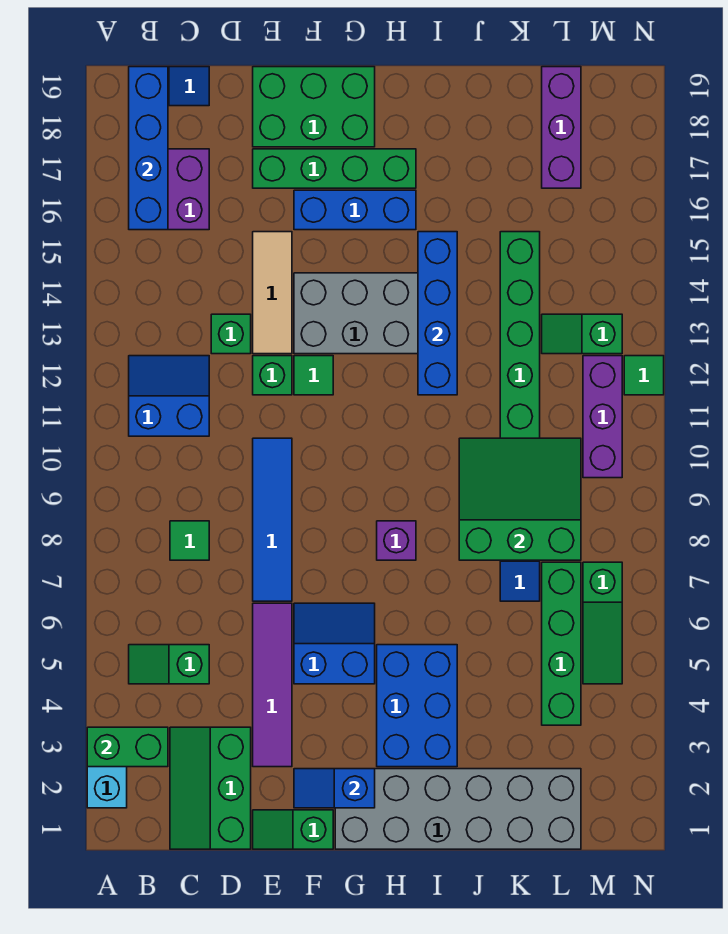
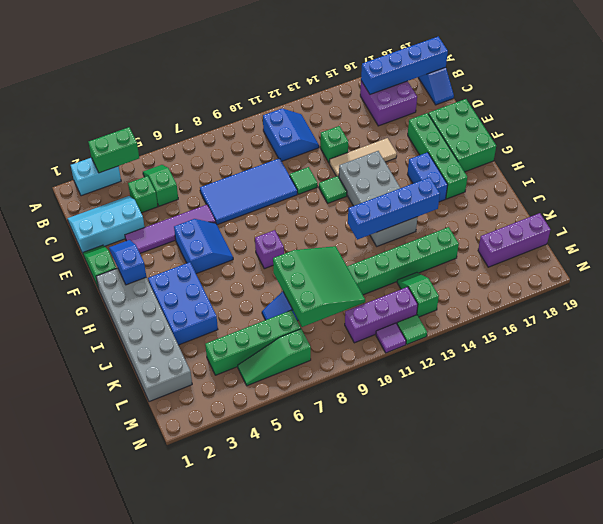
green 1x2 brick [87,727,168,767] -> green 1x2 brick turned to [89,127,139,173]
green 2x3 slope [170,727,251,849] -> cyan 2x3 slope [68,196,145,253]
green 1x1 tile [170,521,209,560] -> green 1x1 tile moved to [290,167,317,194]
blue 1x4 tile [253,438,292,601] -> blue 2x4 tile [200,158,297,225]
green 1x1 brick [253,356,292,395] -> green 1x1 brick moved to [128,176,158,213]
blue 1x3 brick [294,190,416,230] -> blue 1x2 brick [407,152,448,202]
blue 2x3 brick [377,645,457,767] -> blue 2x3 brick turned to [148,262,218,345]
none -> purple 1x1 tile [376,323,406,353]

